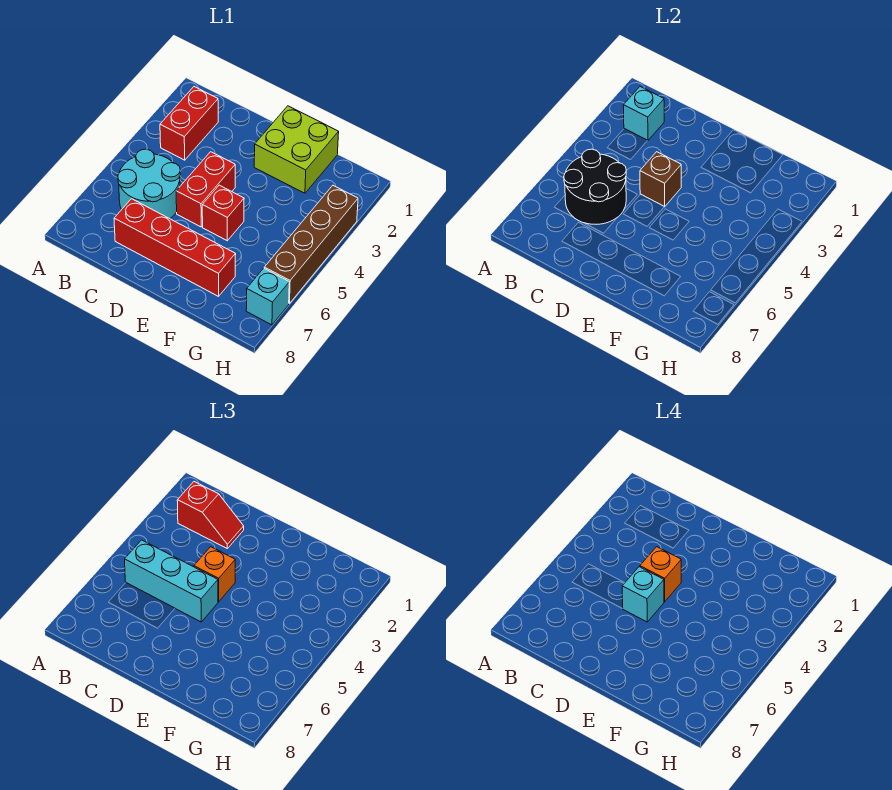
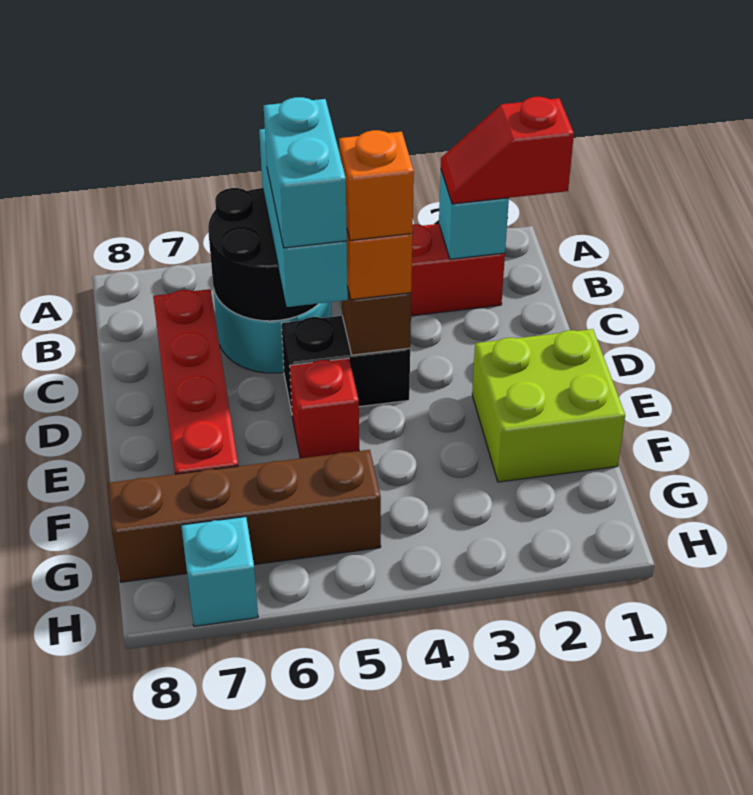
red 1x2 slope [177,482,244,548] -> red 1x2 slope turned to [441,97,574,204]
red 1x2 brick [176,152,235,227] -> black 1x2 brick [281,316,410,412]
cyan 1x1 brick [622,567,664,622] -> cyan 1x2 brick [264,97,347,248]
brown 1x4 brick [264,186,358,304] -> brown 1x4 brick moved to [108,450,381,582]

